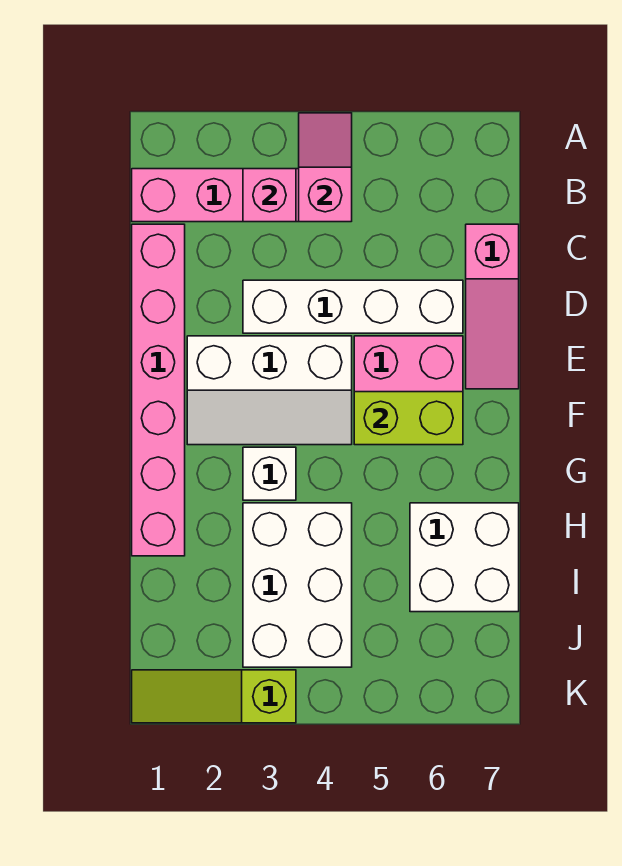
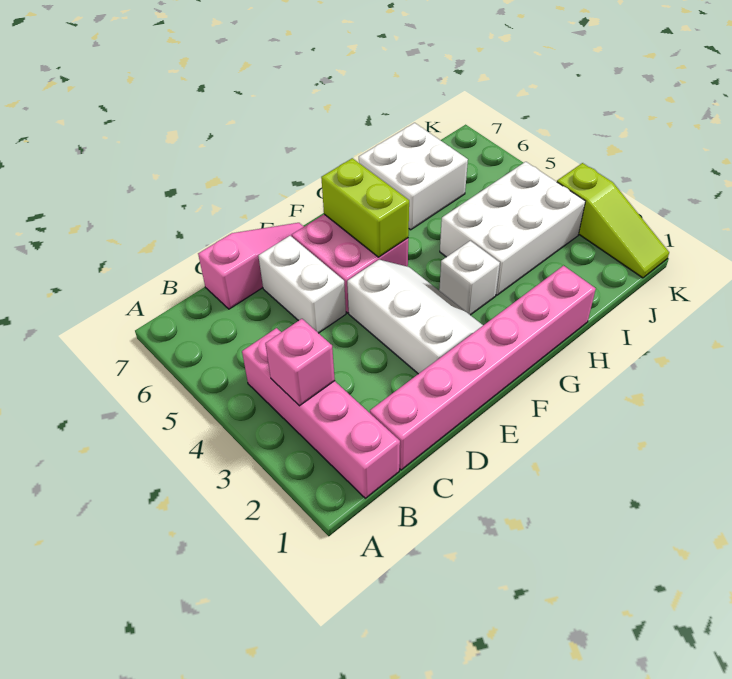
pink 1x2 slope [299,113,352,222] -> none
white 1x4 brick [243,280,463,333] -> white 1x2 brick [258,236,346,333]

